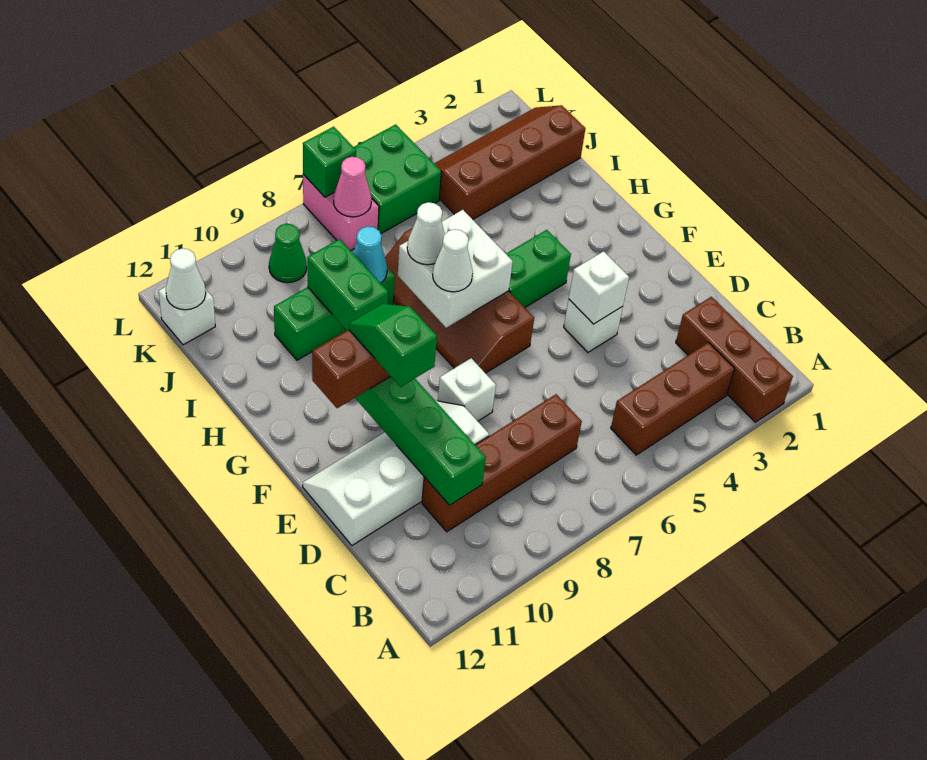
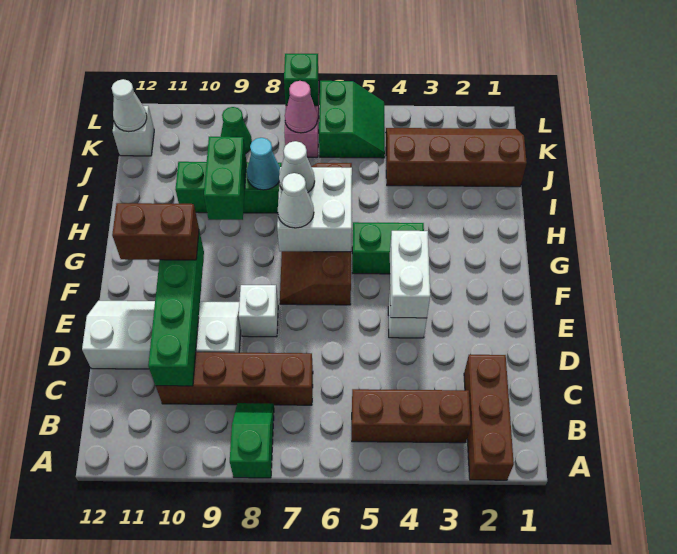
white 1x1 brick [569,251,629,324] -> white 1x2 brick [390,231,430,318]
green 1x2 slope [349,304,437,387] -> green 1x2 slope moved to [230,403,274,478]
green 2x2 brick [354,124,442,233] -> green 2x2 slope [319,81,385,158]

